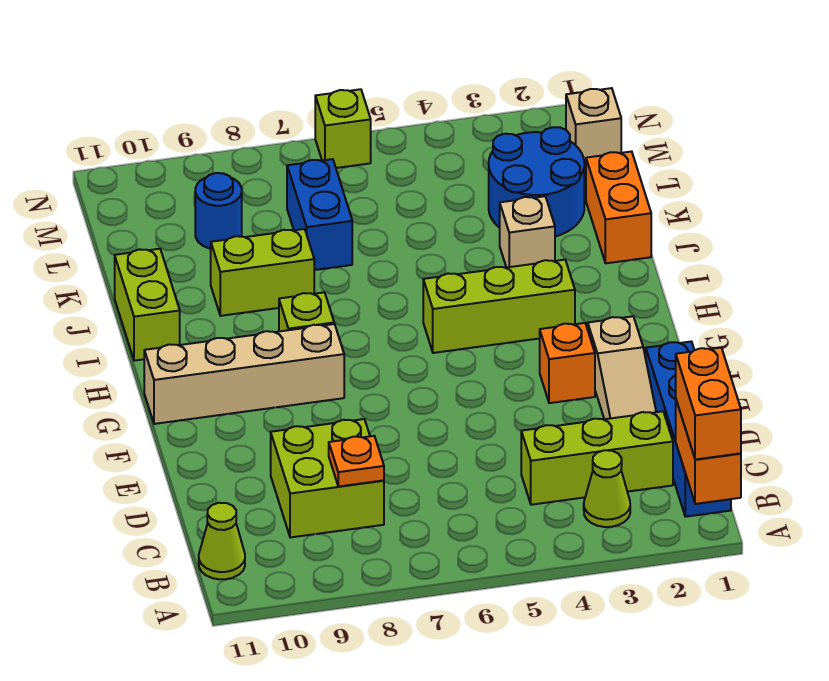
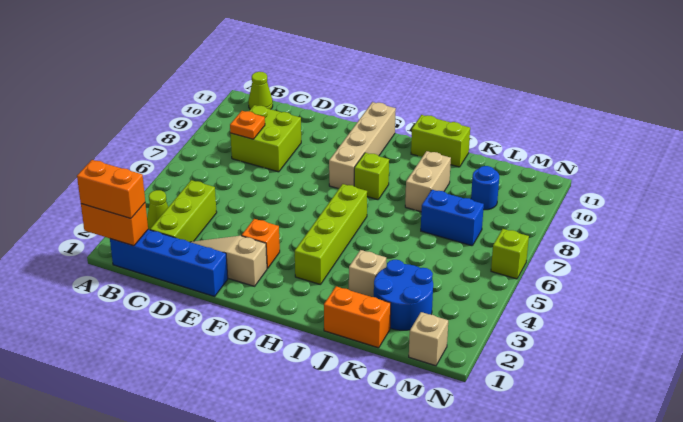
lime 1x3 brick [423,260,575,353] -> lime 1x4 brick [295,184,367,285]
lime 1x2 brick [211,229,314,316] -> tan 1x2 brick [405,151,451,212]

